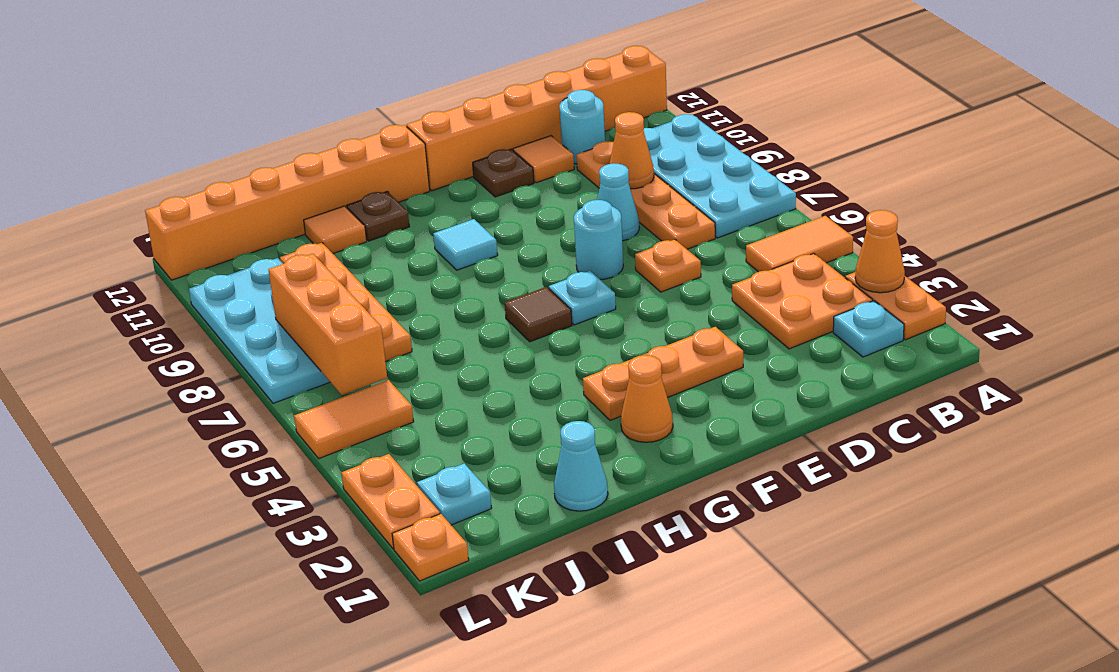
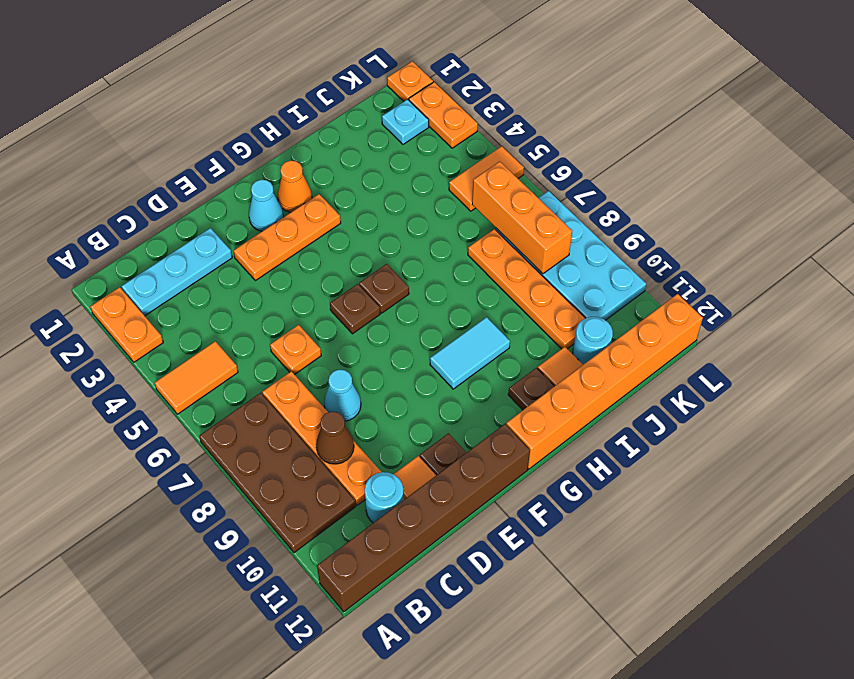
orange 1x1 cone [855,210,905,293] -> none
cyan 2x4 plate [643,114,796,238] -> brown 2x4 plate [199,393,356,553]
orange 1x6 brick [407,46,667,191] -> brown 1x6 brick [317,424,530,612]
cyan 1x1 plate [833,301,904,357] -> cyan 1x3 plate [121,228,232,316]
orange 2x2 plate [732,253,873,349] -> none
orange 1x1 cone [610,112,654,189] -> brown 1x1 cone [316,412,354,464]
cyan 1x1 round brick [574,200,623,279] -> cyan 1x1 round brick moved to [573,317,613,365]
cyan 1x1 plate [549,271,616,325] -> brown 1x1 plate [330,284,380,334]
brown 1x1 tile [505,287,572,342] -> brown 1x1 plate [359,264,409,313]
cyan 1x1 tile [433,219,498,270] -> cyan 1x2 tile [430,317,510,389]
cyan 1x1 cone [554,421,608,511] -> cyan 1x1 cone moved to [249,180,284,231]

